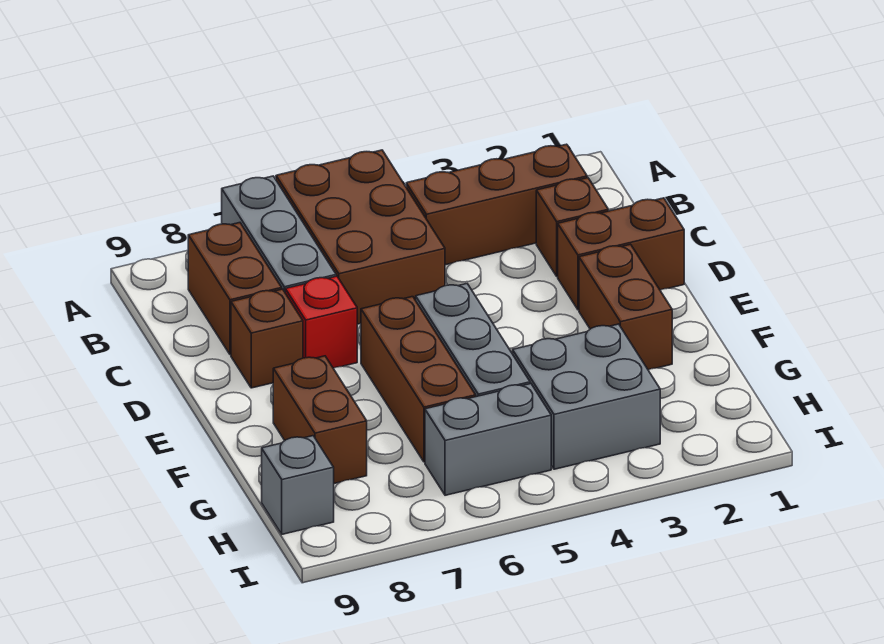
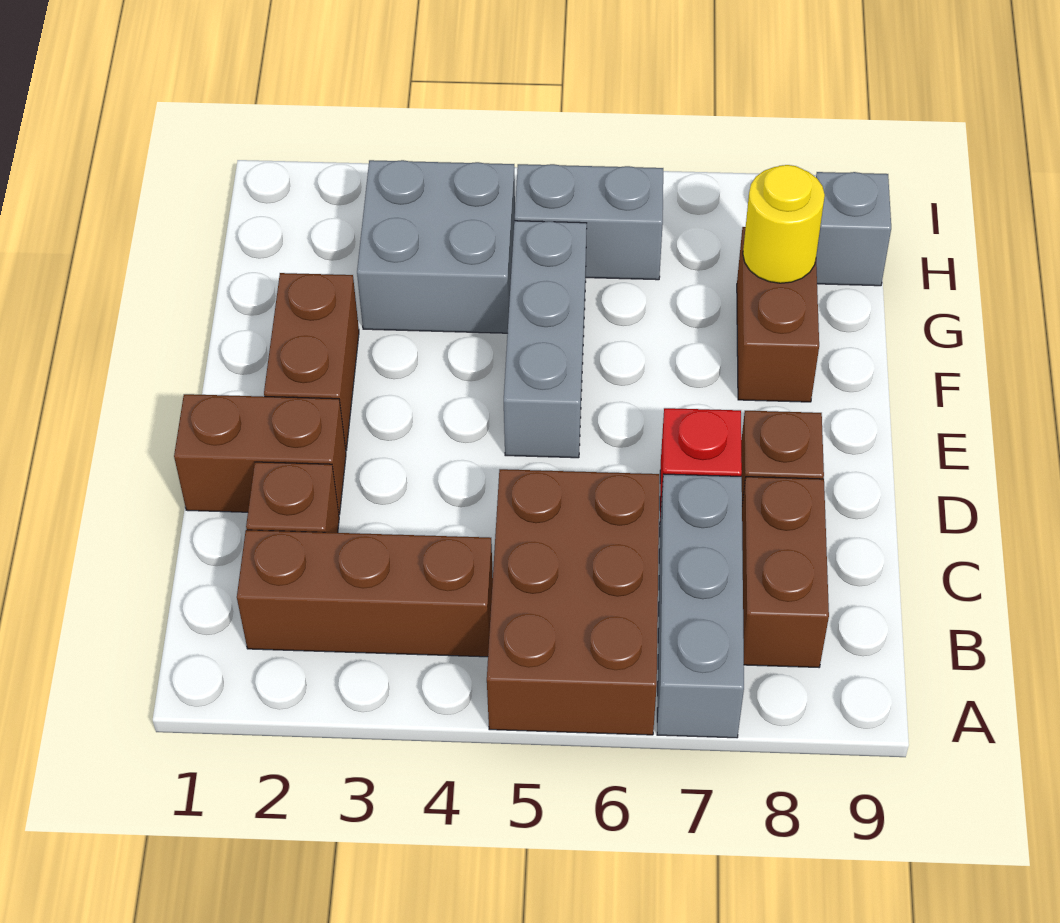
brown 1x3 brick [361,297,476,462] -> none
none -> yellow 1x1 round brick [743,165,825,283]

